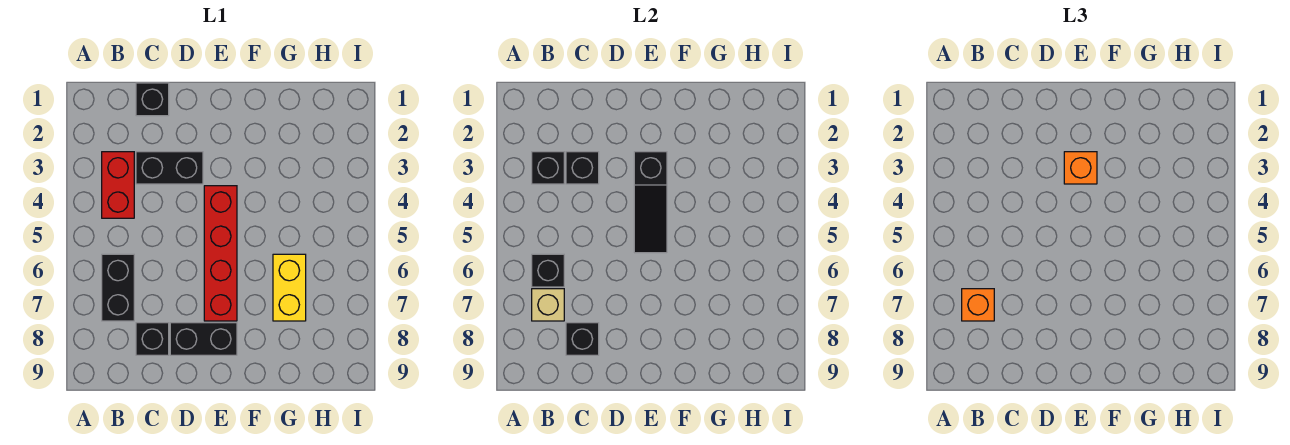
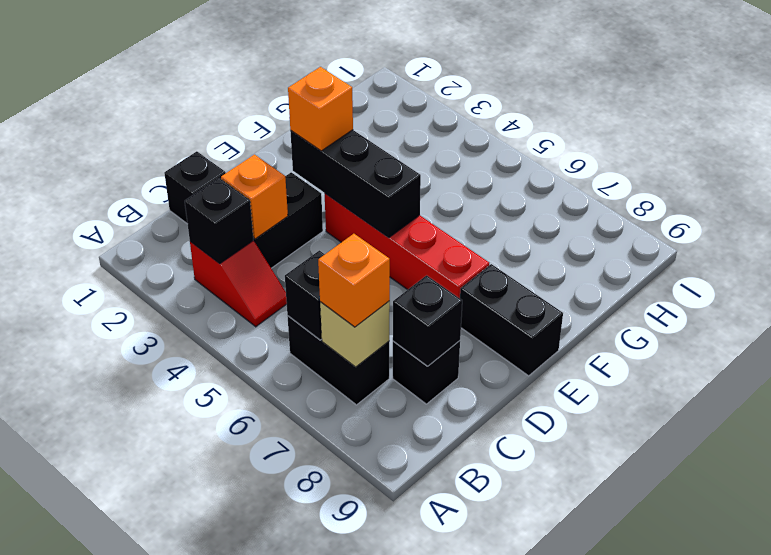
red 1x2 brick [102,152,134,218] -> red 1x2 slope [190,241,287,327]
black 1x1 brick [566,152,599,184] -> orange 1x1 brick [221,155,288,239]
black 1x2 brick [170,323,237,355] -> black 1x2 brick turned to [460,264,563,376]
black 1x3 slope [634,152,667,253] -> black 1x3 brick [290,130,421,237]
yellow 1x2 brick [273,254,306,321] -> none

